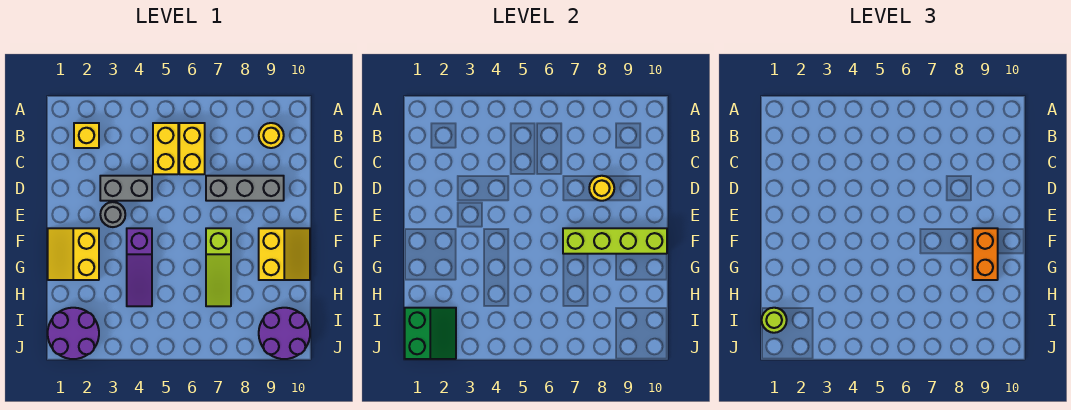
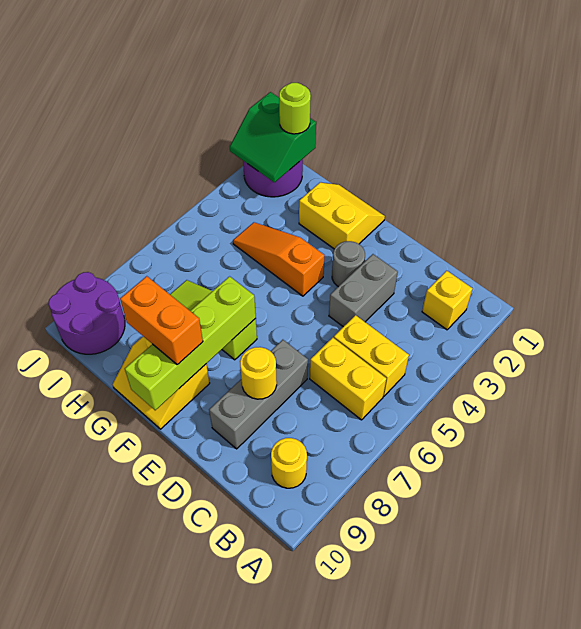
purple 1x3 slope [127,228,152,306] -> orange 1x3 slope [233,222,324,296]

